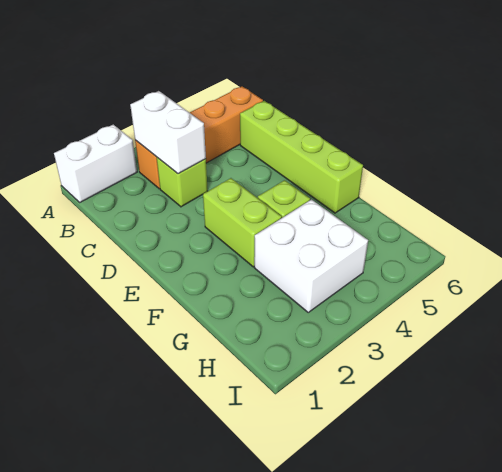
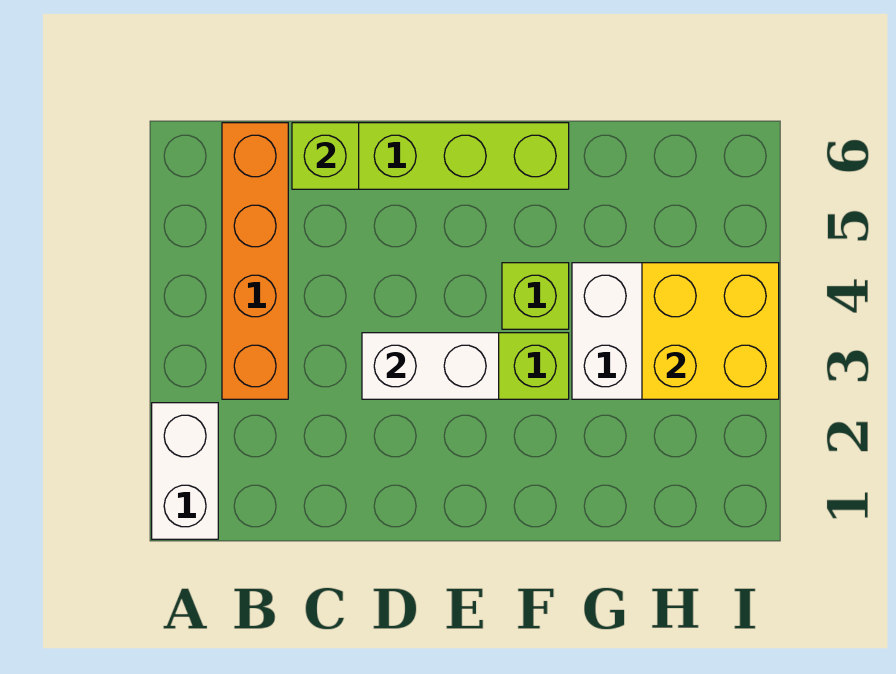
white 1x2 brick [130,91,206,174] -> white 1x2 brick moved to [362,333,499,399]
lime 1x1 brick [157,158,208,207] -> lime 1x1 brick moved to [292,123,359,189]
none -> yellow 2x2 brick [642,263,779,399]

